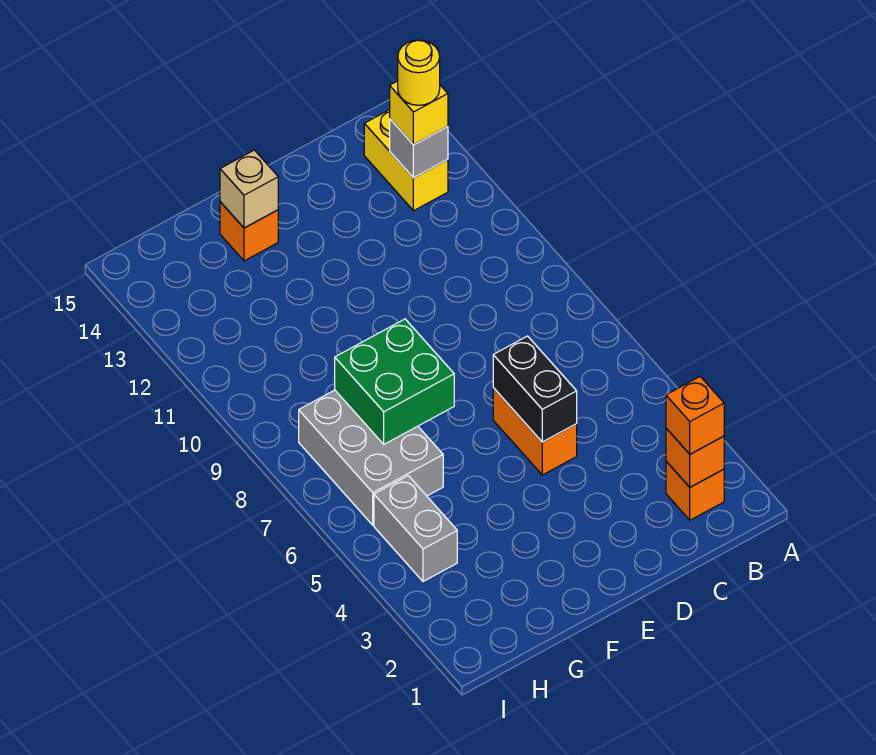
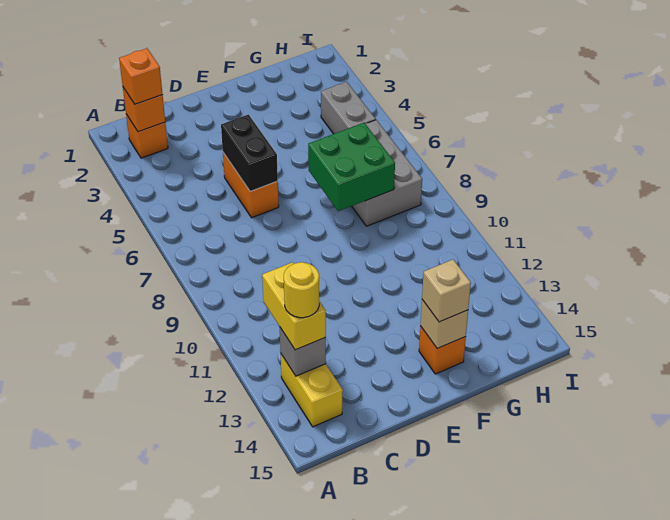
yellow 1x1 brick [390,81,448,145] -> yellow 1x2 brick [262,262,326,350]
none -> tan 1x1 brick [422,260,471,322]

